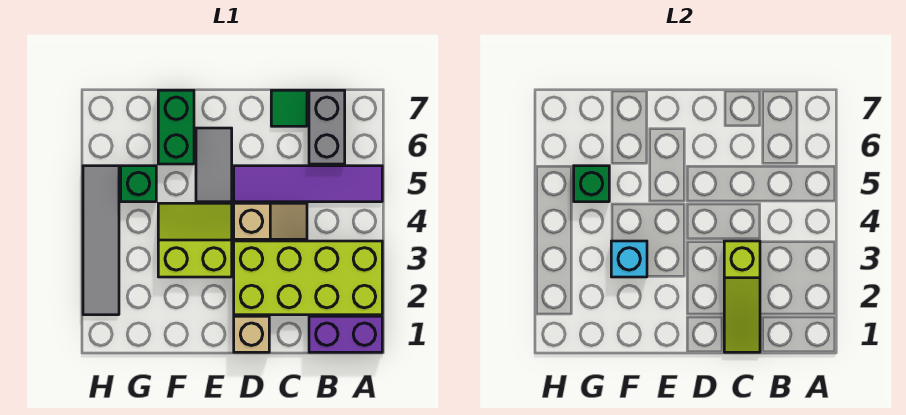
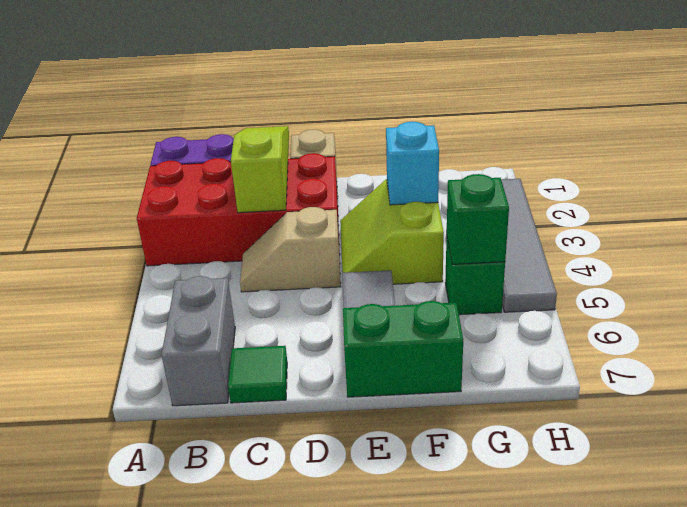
lime 2x4 brick [234,241,382,315] -> red 2x4 brick [137,153,339,266]
purple 1x4 tile [234,166,382,202] -> none
lime 2x2 slope [158,203,232,277] -> lime 2x2 slope turned to [340,179,444,284]
green 1x2 brick [158,90,194,164] -> green 1x2 brick turned to [343,301,463,397]

